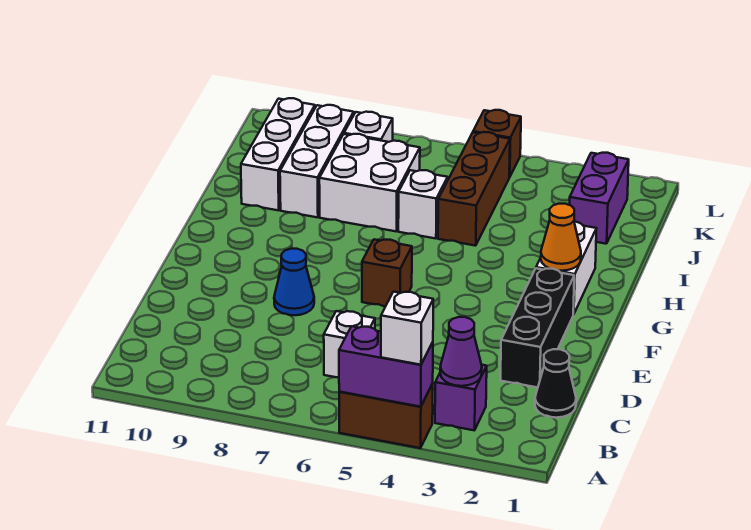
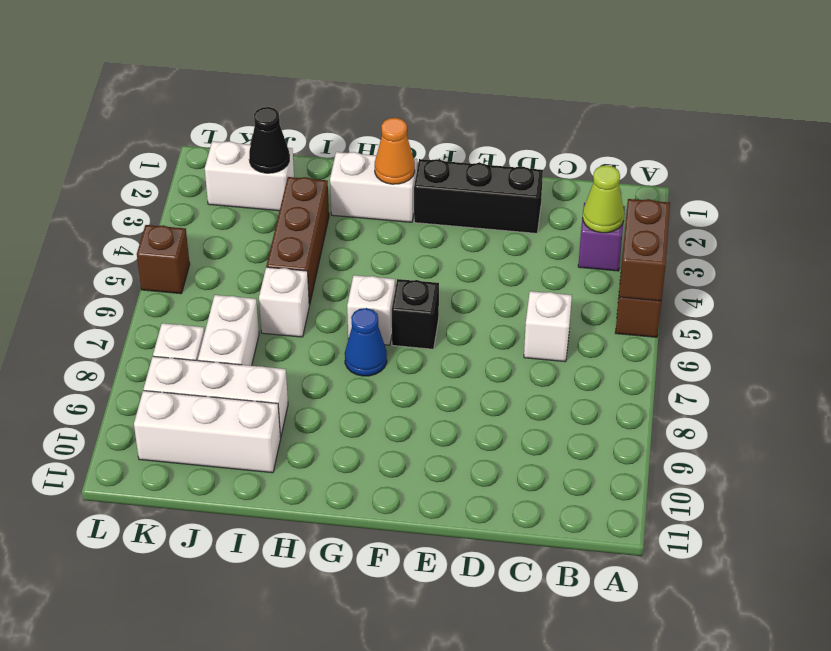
purple 1x2 brick [339,326,433,407] -> brown 1x2 brick [619,199,670,301]
white 1x1 brick [381,292,433,365] -> white 1x1 brick moved to [347,275,395,345]
purple 1x1 cone [440,317,482,386] -> lime 1x1 cone [583,165,624,233]
black 1x1 cone [535,349,576,418] -> black 1x1 cone moved to [249,107,289,173]
blue 1x1 cone [274,249,314,315] -> blue 1x1 cone moved to [345,308,387,376]
brown 1x1 brick [362,239,412,306] -> black 1x1 brick [392,279,439,349]
brown 1x3 brick [438,132,510,246] -> brown 1x3 brick turned to [266,177,329,305]
white 2x2 brick [319,134,420,231] -> white 1x2 brick [198,295,259,366]
purple 1x2 brick [569,153,629,244] -> white 1x2 brick [205,141,294,211]

